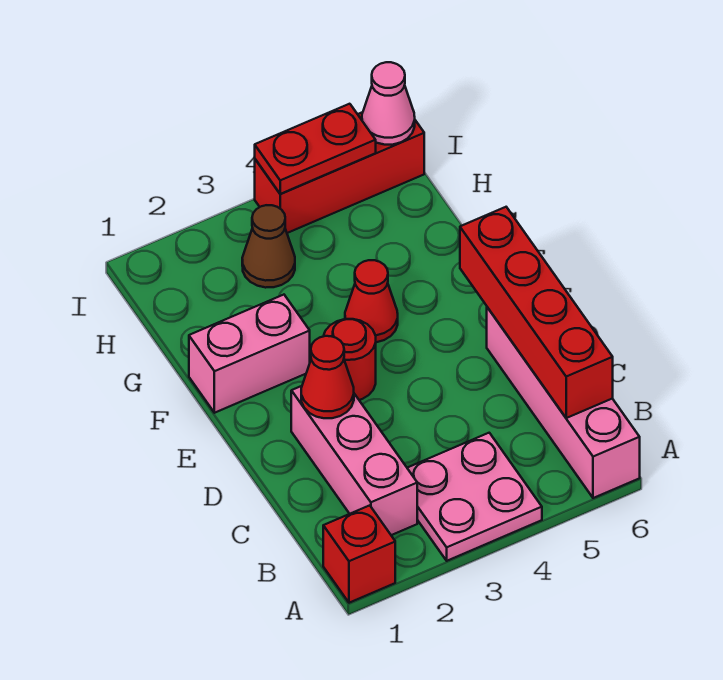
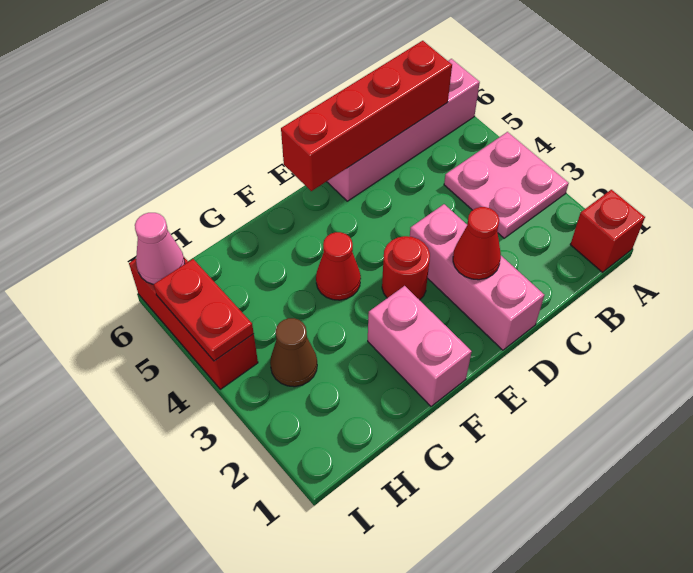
pink 1x3 brick [291,386,417,535] -> pink 1x3 brick turned to [410,204,544,350]

